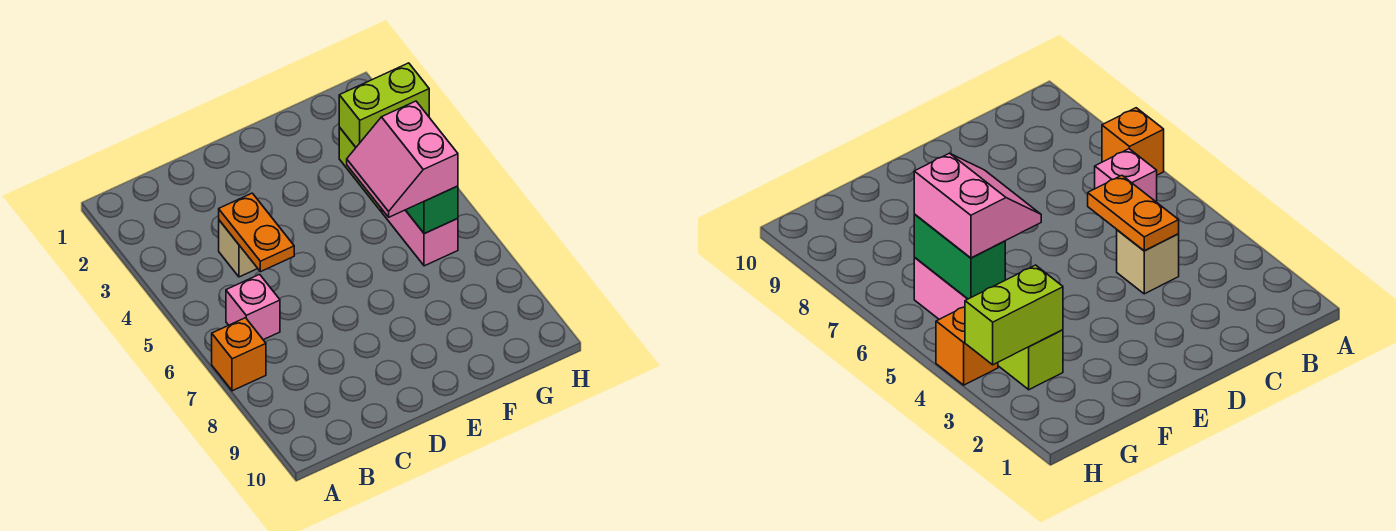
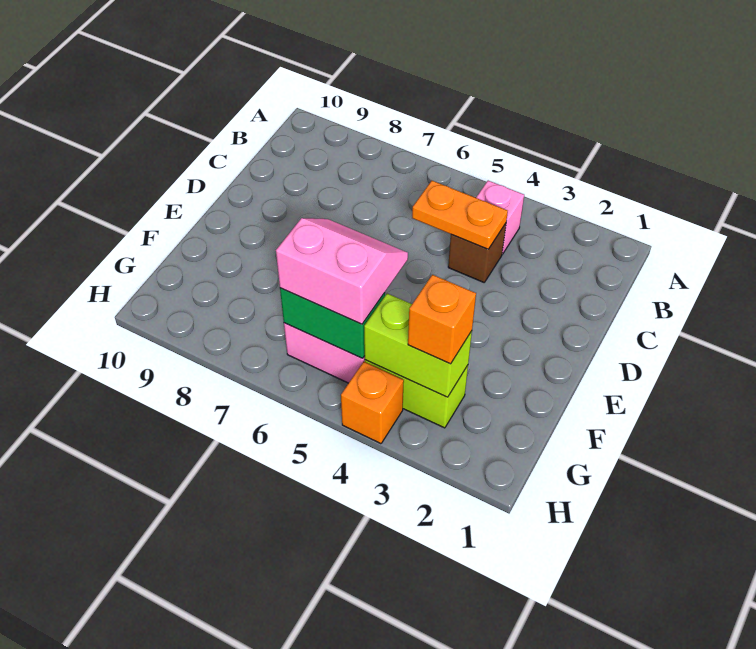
orange 1x1 brick [212,318,266,391] -> orange 1x1 brick moved to [408,275,476,364]
pink 1x1 brick [226,274,280,340] -> pink 1x1 brick moved to [476,181,524,254]
tan 1x1 brick [219,220,258,277] -> brown 1x1 brick [448,223,506,282]
lime 1x2 brick [339,63,429,147] -> lime 1x2 brick turned to [364,294,472,397]

